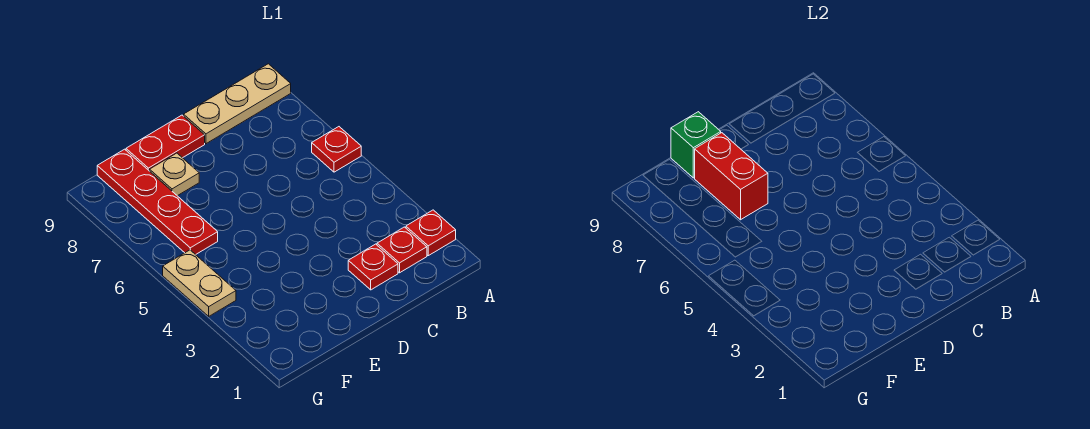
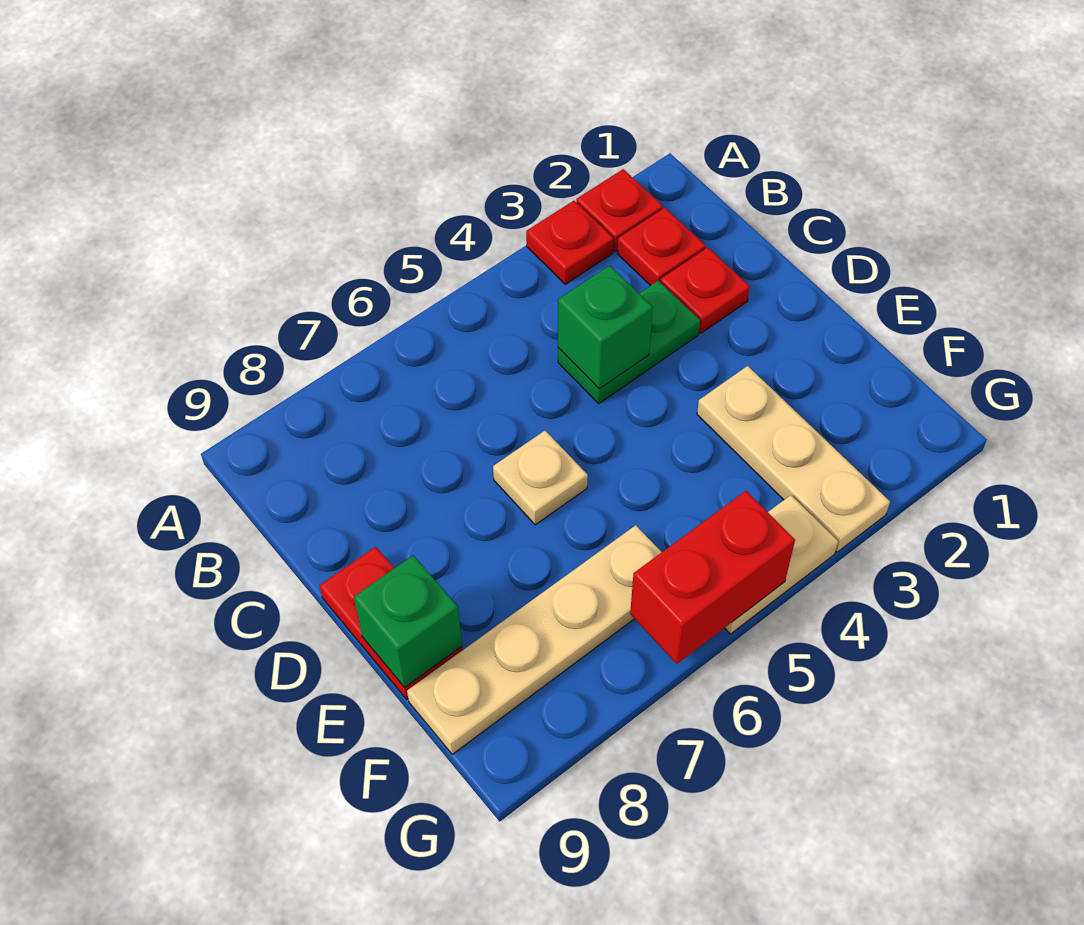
red 1x1 plate [312,127,361,172] -> red 1x1 plate moved to [526,201,614,284]
tan 1x3 plate [184,64,291,144] -> tan 1x3 plate moved to [697,366,890,552]
none -> green 1x2 plate [558,281,700,404]
none -> green 1x1 brick [558,265,653,389]
red 1x2 brick [695,133,768,220] -> red 1x2 brick moved to [630,491,795,664]
tan 1x1 plate [150,153,199,196] -> tan 1x1 plate moved to [493,431,588,525]
red 1x4 plate [97,149,218,255] -> tan 1x4 plate [407,525,662,754]

